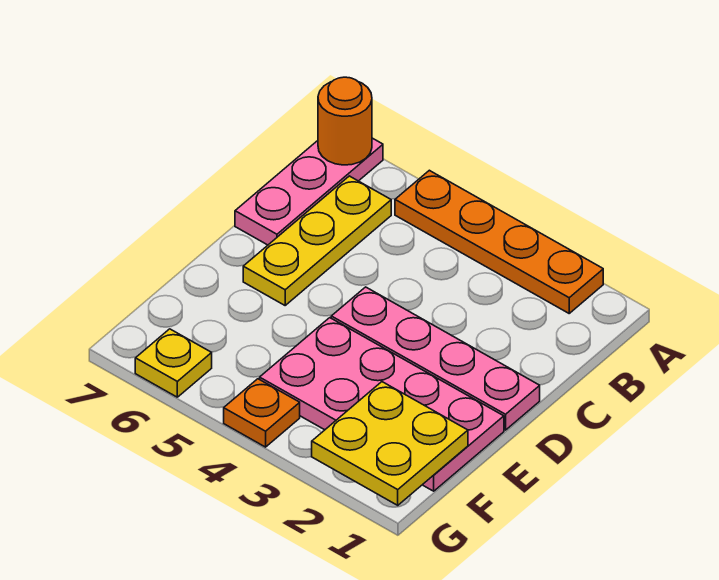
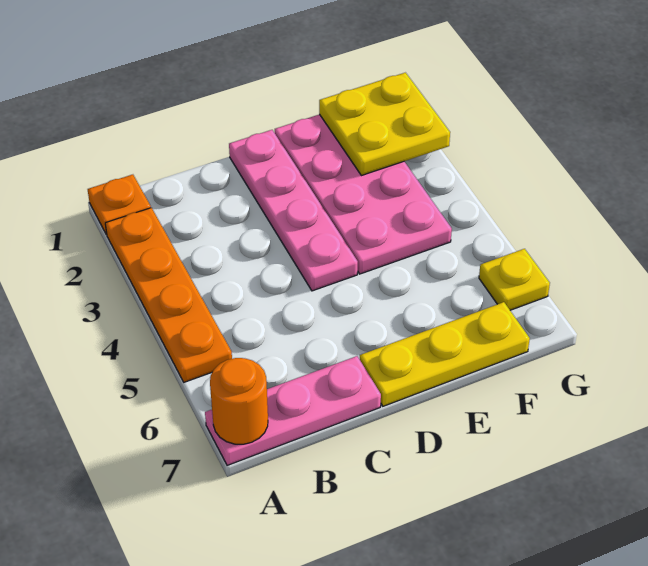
yellow 1x3 plate [243,176,391,305] -> yellow 1x3 plate moved to [360,302,530,406]
orange 1x1 plate [224,379,300,447] -> orange 1x1 plate moved to [88,175,151,235]

